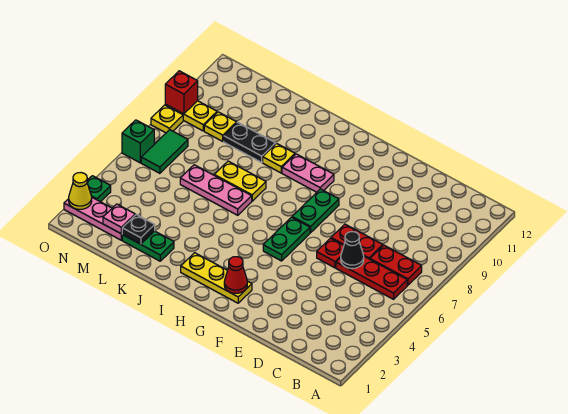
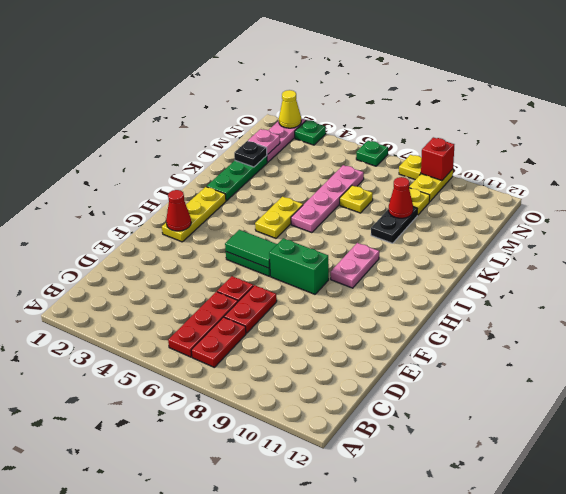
black 1x1 cone [341,232,364,269] -> none
green 1x2 plate [292,189,339,233] -> green 1x2 brick [269,238,329,294]
pink 1x3 plate [180,165,252,215] -> pink 1x4 plate [291,165,364,233]
yellow 1x2 plate [214,161,266,201] -> yellow 1x2 plate moved to [255,197,303,238]
yellow 1x1 plate [263,143,295,173] -> yellow 1x1 plate moved to [340,186,373,213]
green 1x2 plate [122,231,174,261] -> green 1x3 plate [207,156,267,201]
none -> red 1x1 cone [389,177,413,218]
green 1x2 tile [141,130,188,173] -> green 1x2 tile moved to [225,230,277,268]
green 1x1 brick [122,120,154,163] -> green 1x1 plate [356,141,388,166]

